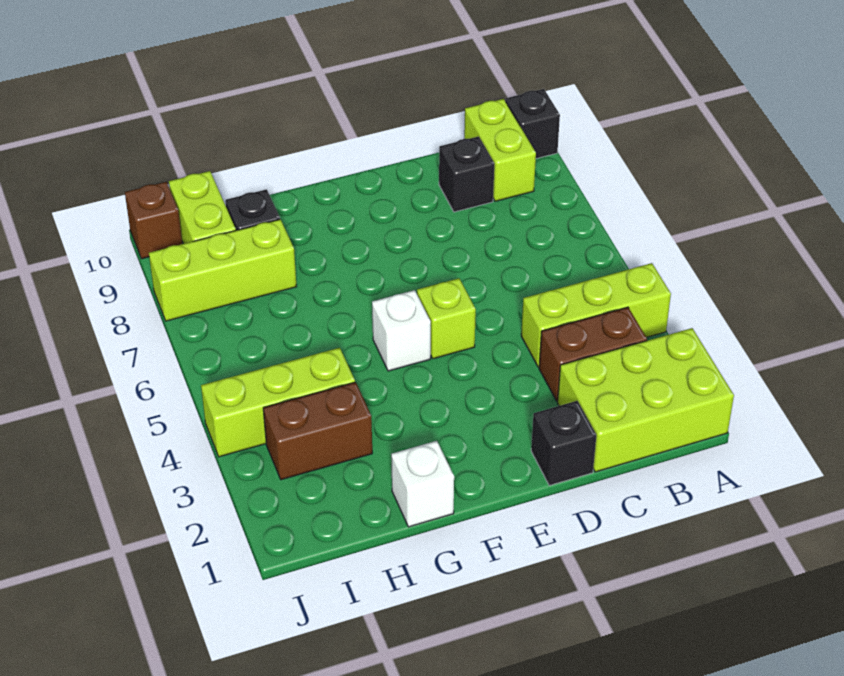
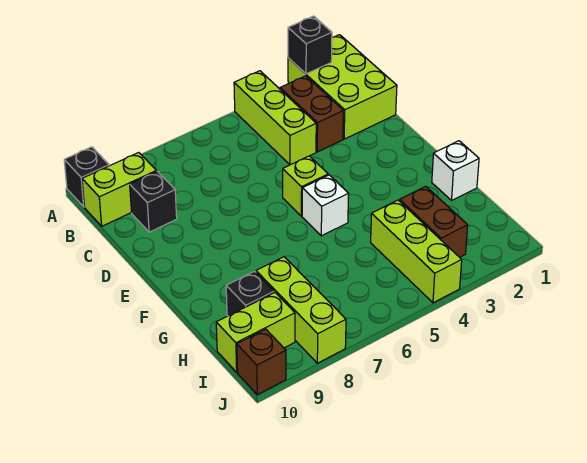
black 1x1 brick [531,401,596,485] -> black 1x1 brick moved to [288,16,332,74]

